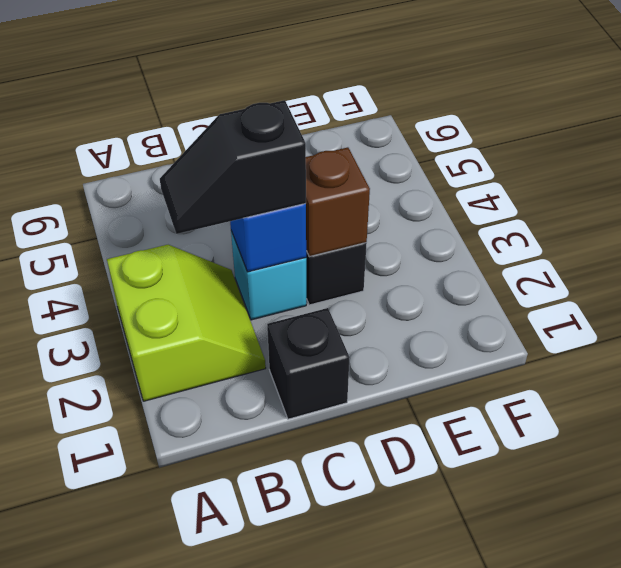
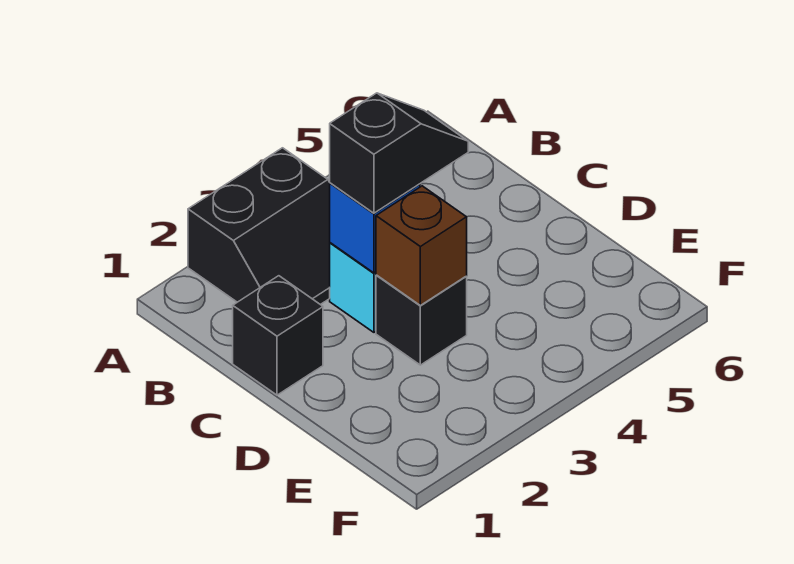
lime 2x2 slope [107,245,266,401] -> black 2x2 slope [188,148,330,305]
black 1x2 slope [160,100,306,234] -> black 1x2 slope turned to [330,93,468,213]

